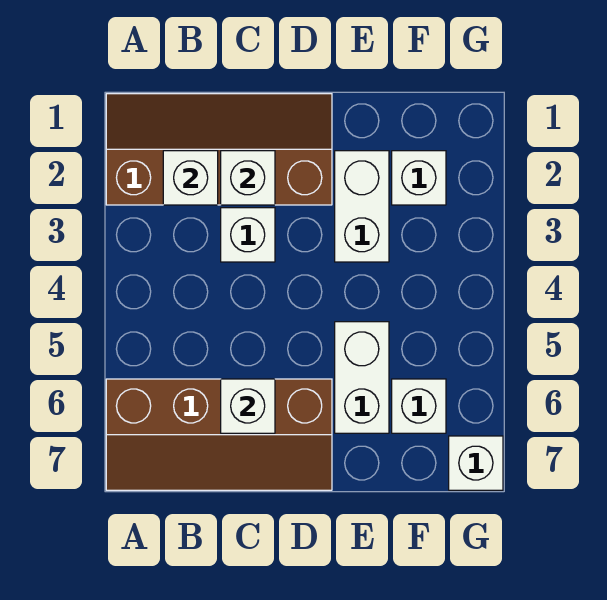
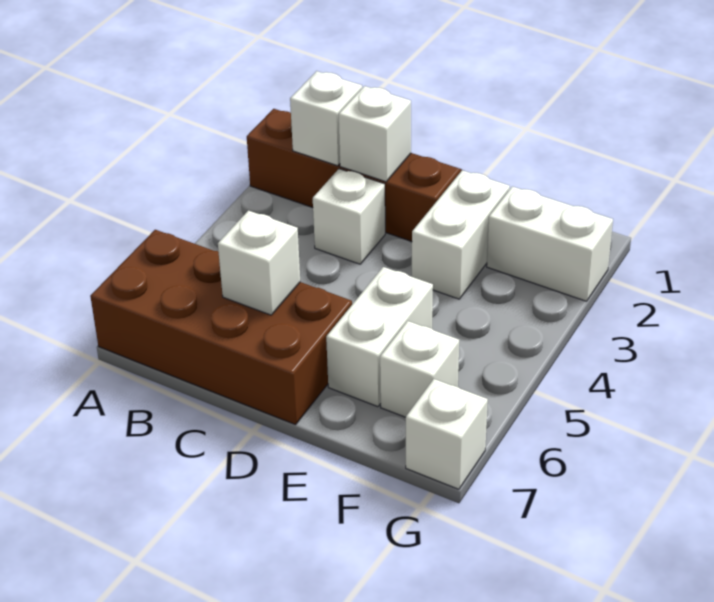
brown 2x4 slope [106,379,332,490] -> brown 2x4 brick [90,230,352,425]
white 1x1 brick [392,151,446,205] -> white 1x2 brick [487,186,613,301]

